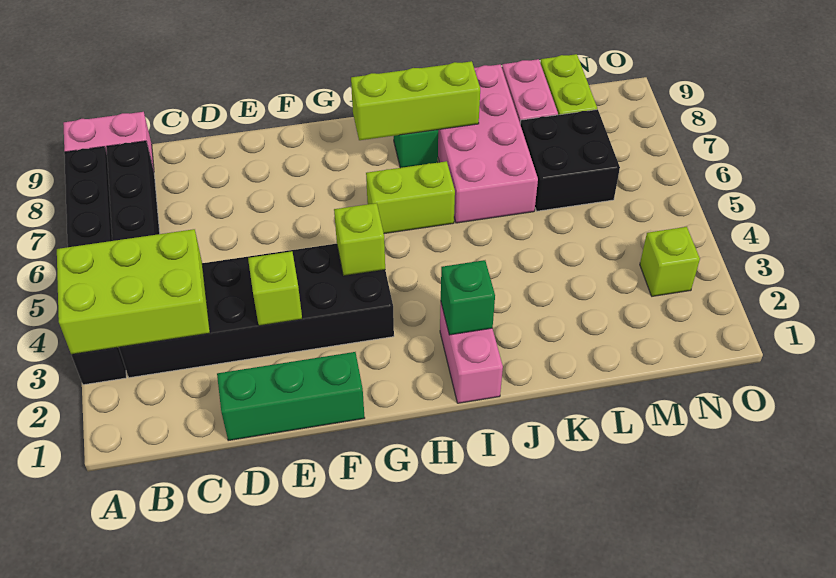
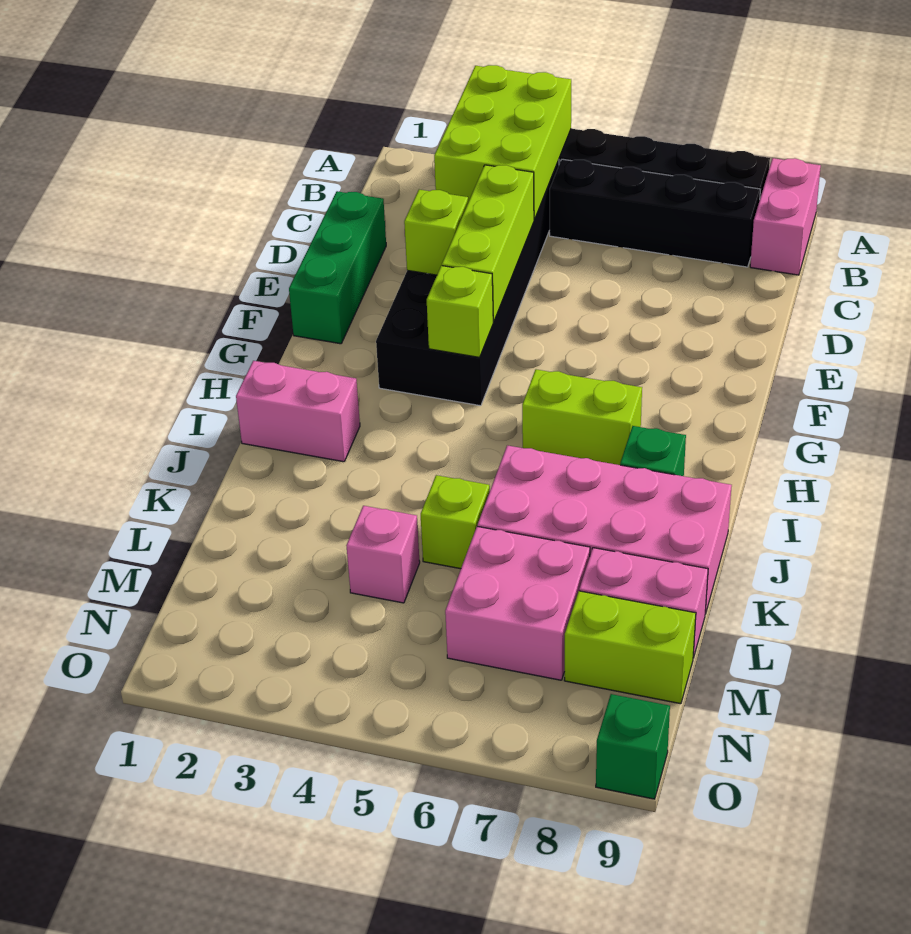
lime 1x2 brick [366,161,455,234] -> lime 1x2 brick turned to [522,369,642,465]
lime 1x3 brick [351,61,480,140] -> lime 1x3 brick moved to [442,165,534,321]
green 1x1 brick [441,260,495,335] -> green 1x1 brick moved to [596,694,670,799]
none -> pink 1x1 brick [346,506,420,603]
black 2x2 brick [520,109,620,211] -> pink 2x2 brick [445,526,590,680]
lime 1x1 brick [640,227,700,296] -> lime 1x1 brick moved to [421,475,490,569]

